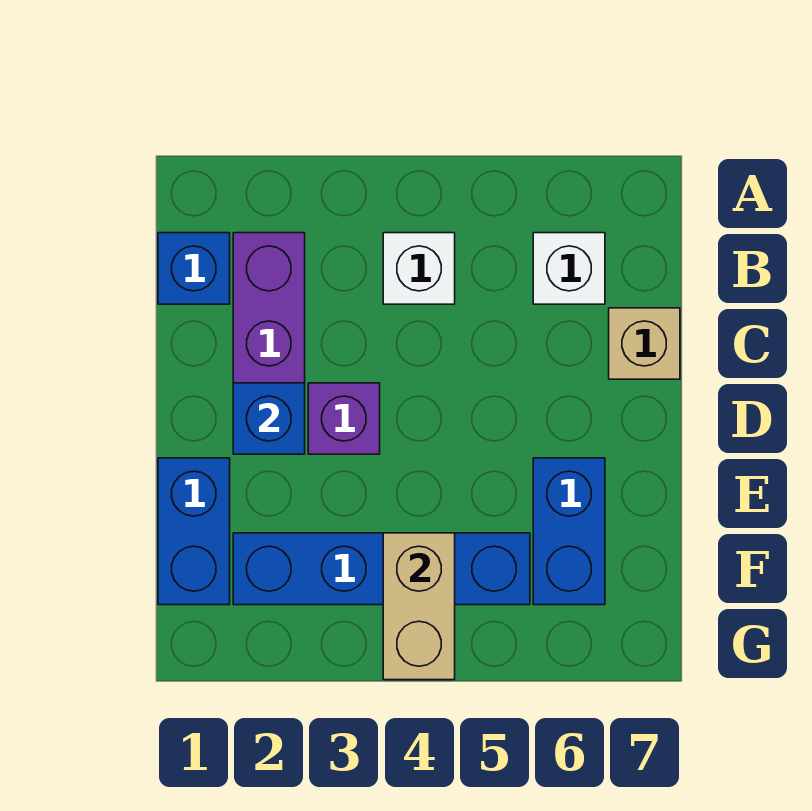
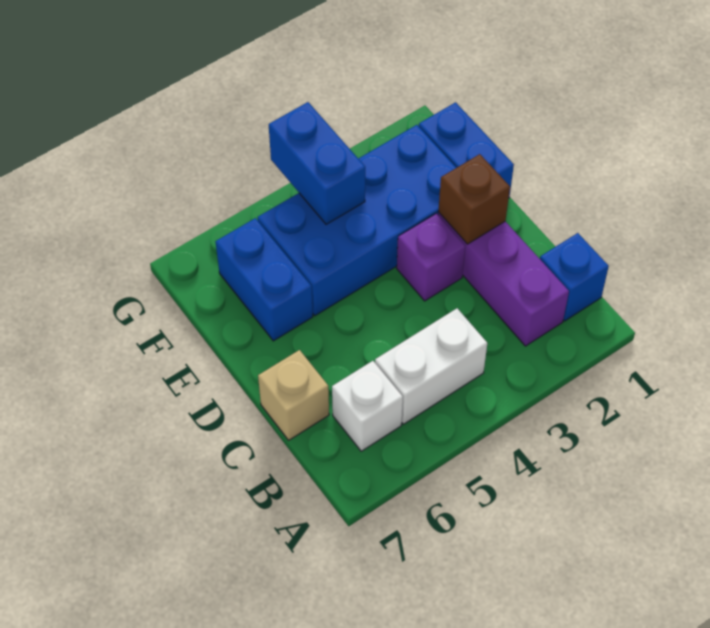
white 1x1 brick [383,233,455,304] -> white 1x2 brick [375,308,487,424]
blue 1x1 brick [233,383,305,454] -> brown 1x1 brick [438,154,510,244]
blue 1x4 brick [233,533,530,605] -> blue 2x4 brick [258,125,456,316]
tan 1x2 brick [383,533,455,680] -> blue 1x2 brick [269,102,365,224]

